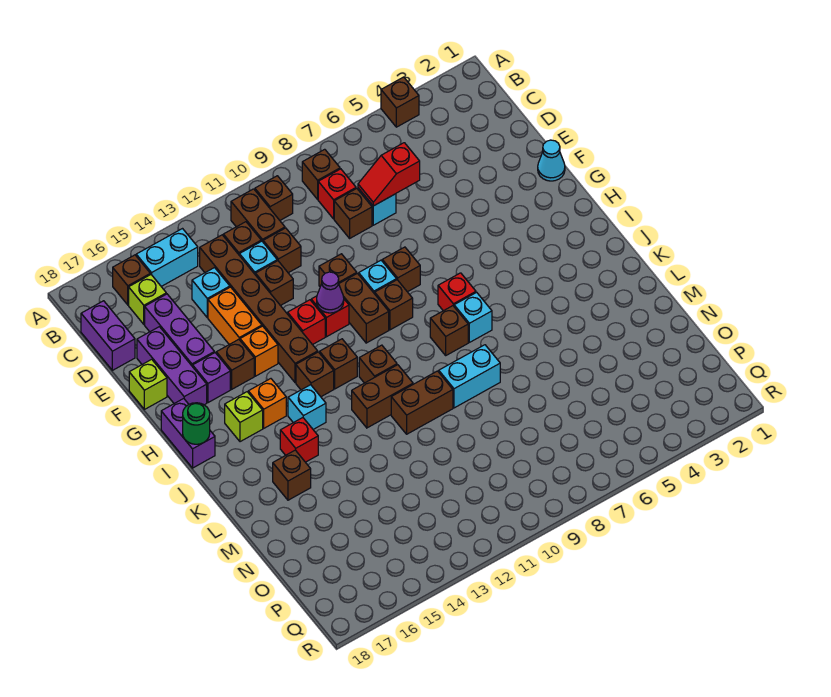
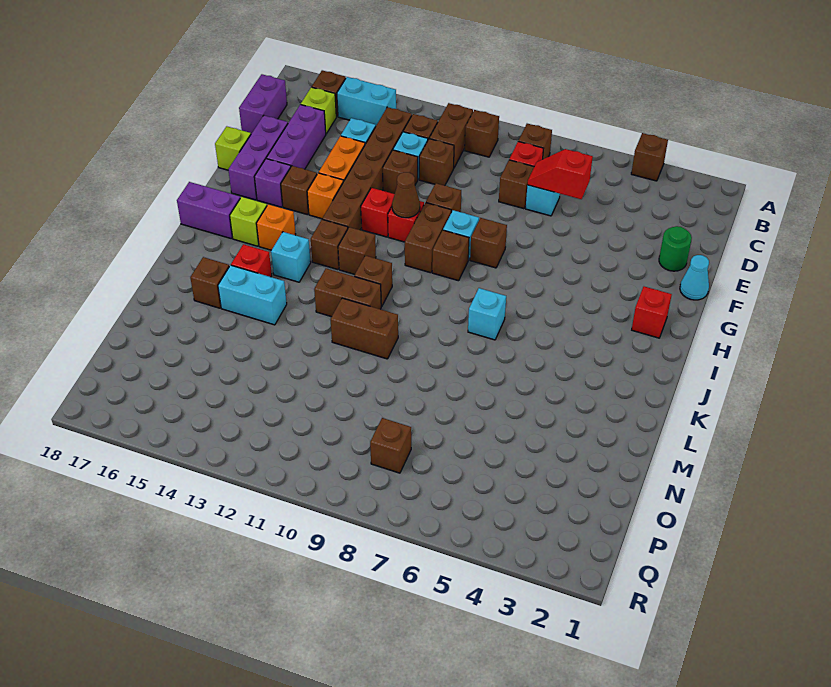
purple 1x1 cone [317,272,344,313] -> brown 1x1 cone [392,172,420,218]
purple 1x2 brick [161,398,215,468] -> purple 1x2 brick turned to [177,182,240,239]
red 1x1 brick [438,273,476,311] -> red 1x1 brick moved to [632,286,672,338]
green 1x1 round brick [183,403,210,444] -> green 1x1 round brick moved to [659,226,692,271]
brown 1x1 brick [430,306,468,355] -> brown 1x1 brick moved to [370,418,411,473]
cyan 1x2 brick [439,345,500,408] -> cyan 1x2 brick moved to [218,265,287,325]

